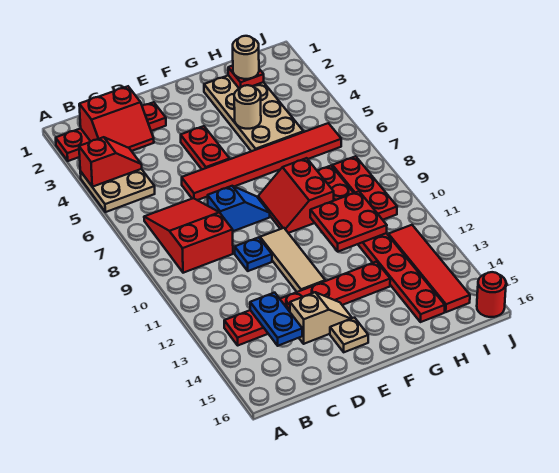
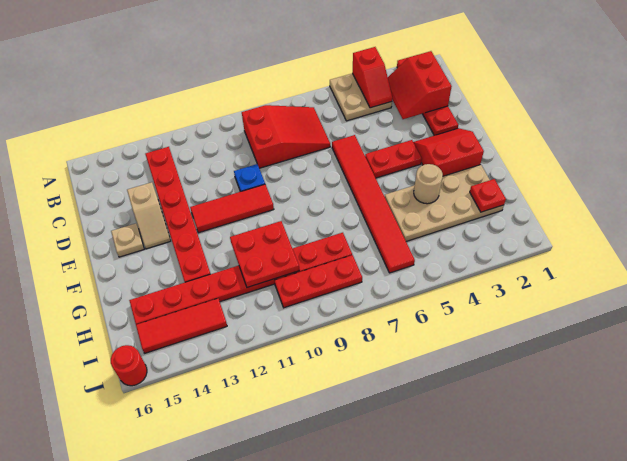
blue 1x2 plate [250,293,302,346] -> none
blue 1x2 slope [208,186,270,231] -> none
tan 1x3 tile [260,228,325,292] -> red 1x3 tile [190,184,274,233]
red 2x2 slope [258,158,334,233] -> red 2x2 slope moved to [414,128,484,176]
tan 1x1 round brick [233,36,259,79] -> none
red 1x4 tile [388,225,470,312] -> red 1x3 tile [136,299,227,353]

